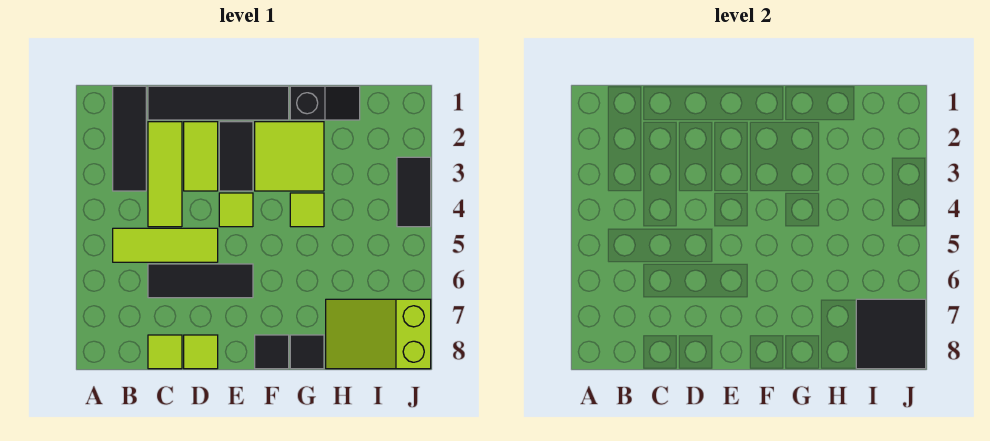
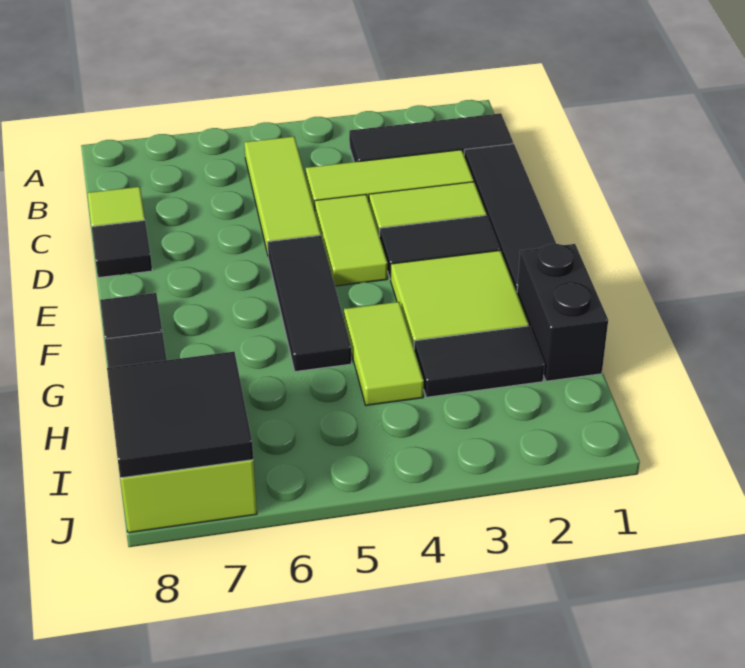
black 1x3 tile [148,264,253,298] -> black 1x3 tile moved to [268,235,351,372]
lime 1x1 tile [184,335,218,369] -> black 1x1 tile [92,220,152,278]
lime 1x1 tile [219,193,253,227] -> lime 1x2 tile [315,195,387,286]
black 1x2 slope [290,86,360,120] -> black 1x2 brick [517,244,608,381]
lime 1x1 tile [290,193,324,227] -> lime 1x2 tile [344,302,424,405]
black 1x2 tile [397,157,431,227] -> black 1x2 tile moved to [414,326,544,397]

